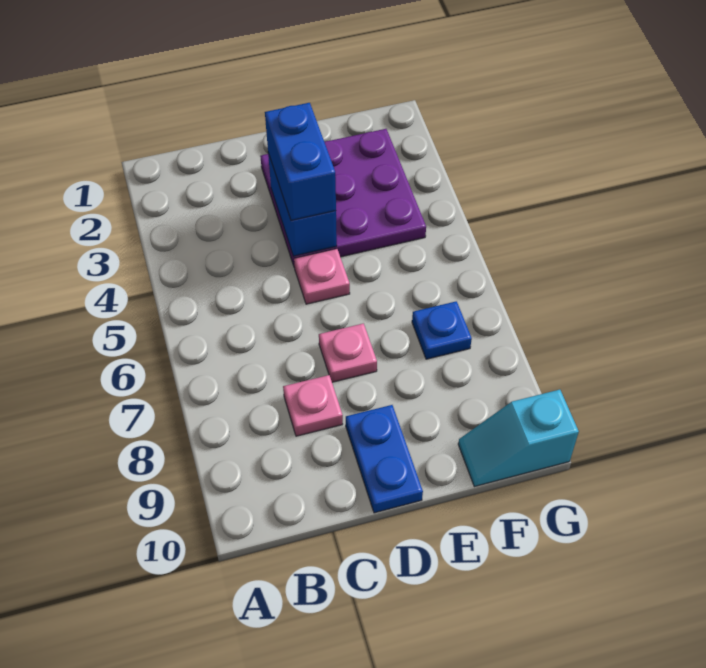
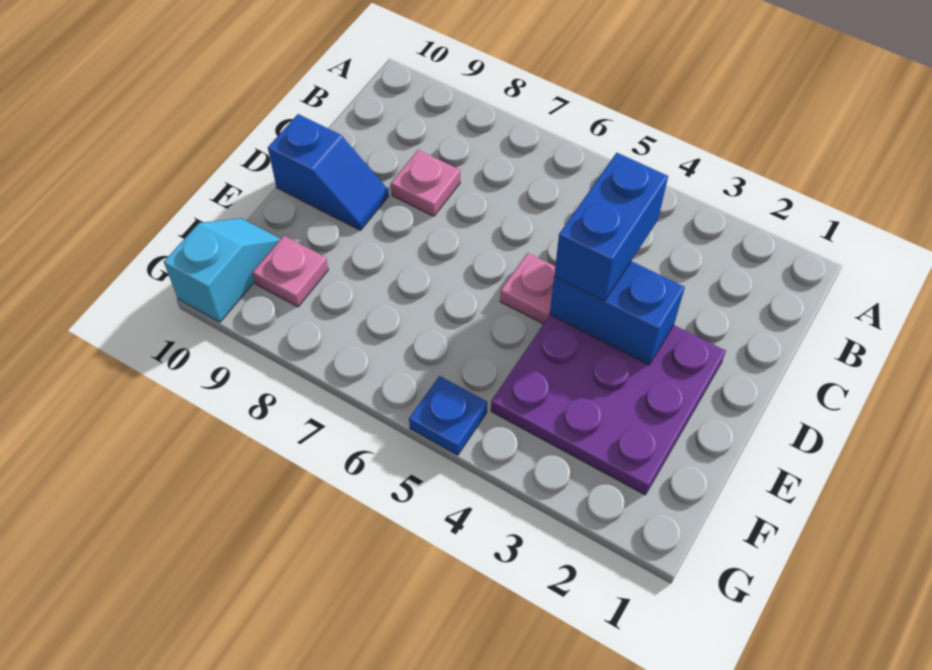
blue 1x2 brick [265,103,336,220] -> blue 1x2 brick turned to [554,153,668,301]
pink 1x1 plate [319,323,377,382] -> pink 1x1 plate moved to [253,236,328,307]
blue 1x2 plate [346,405,423,513] -> blue 1x2 slope [268,114,388,230]
blue 1x1 plate [412,301,472,359] -> blue 1x1 plate moved to [409,376,487,455]

